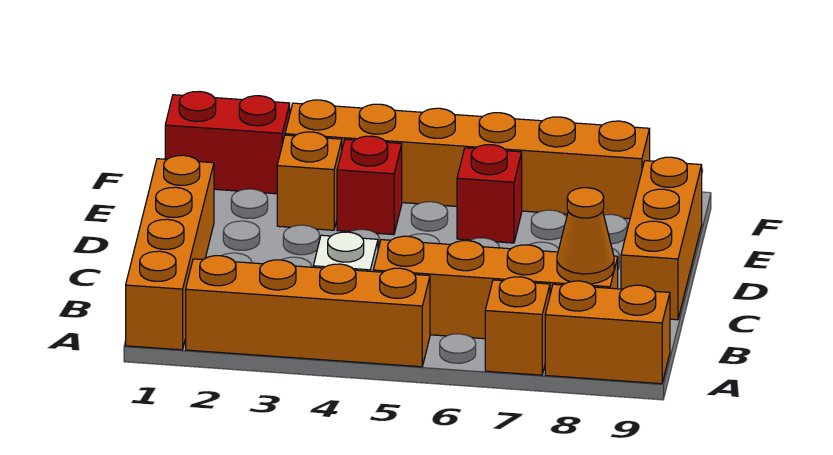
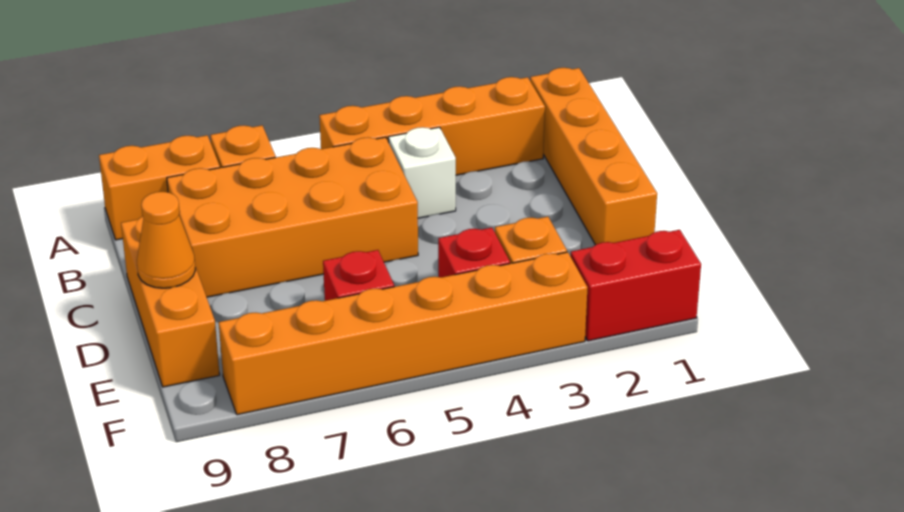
orange 1x4 brick [373,236,618,339] -> orange 2x4 brick [167,137,418,297]
orange 1x1 cone [557,188,614,284] -> orange 1x1 cone moved to [137,192,195,288]

